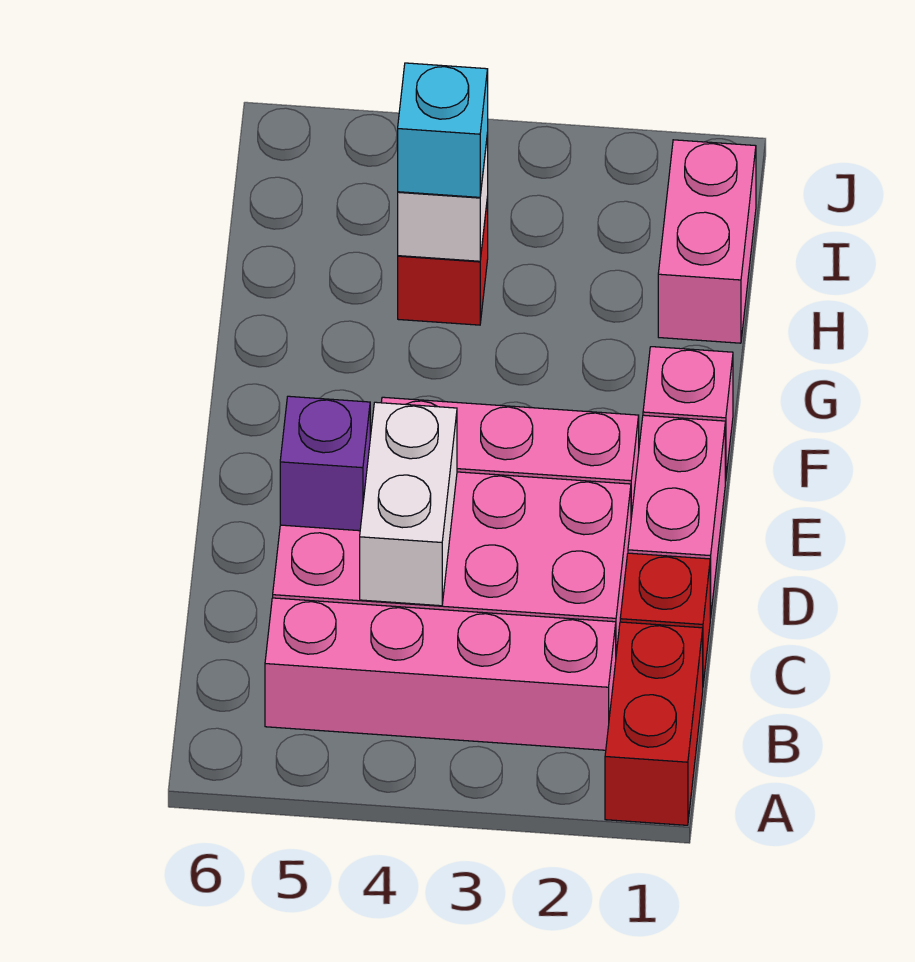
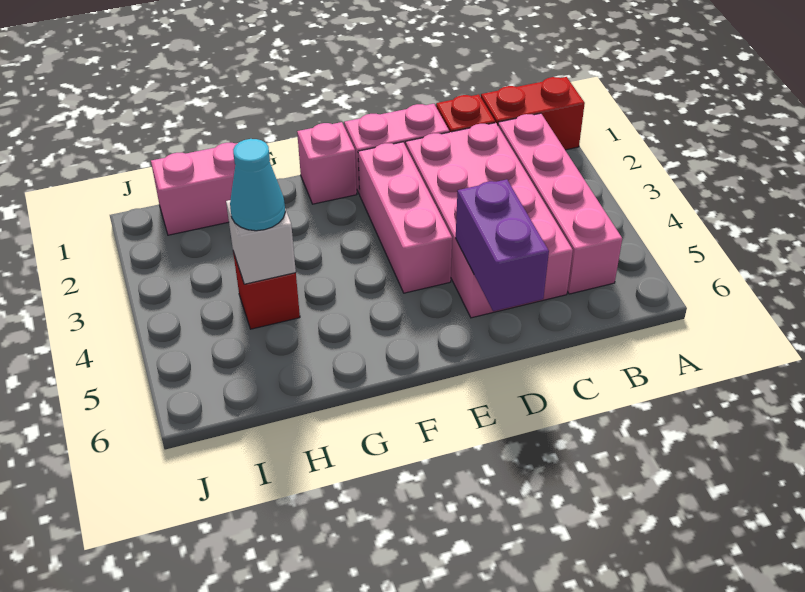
white 1x2 brick [360,402,457,606] -> none
purple 1x1 brick [280,396,370,531] -> purple 1x2 brick [456,179,549,311]
cyan 1x1 brick [398,63,488,197] -> cyan 1x1 cone [230,139,285,231]

